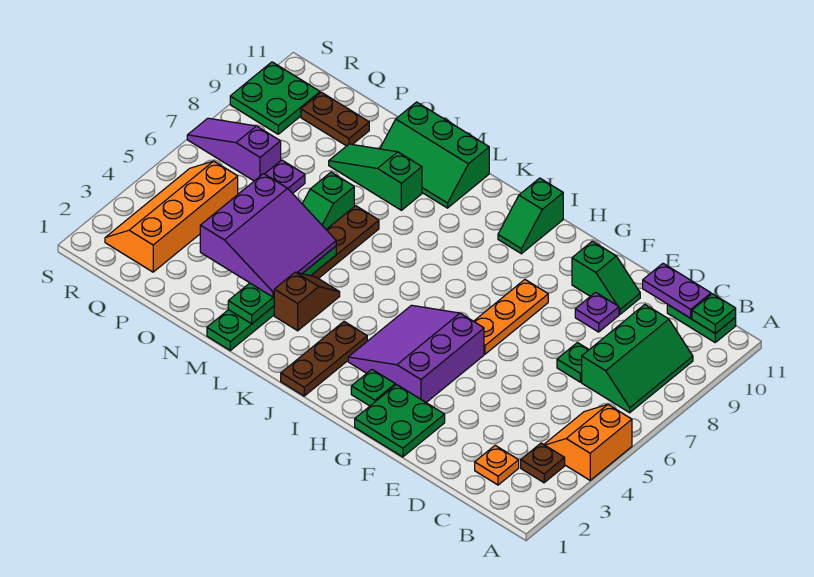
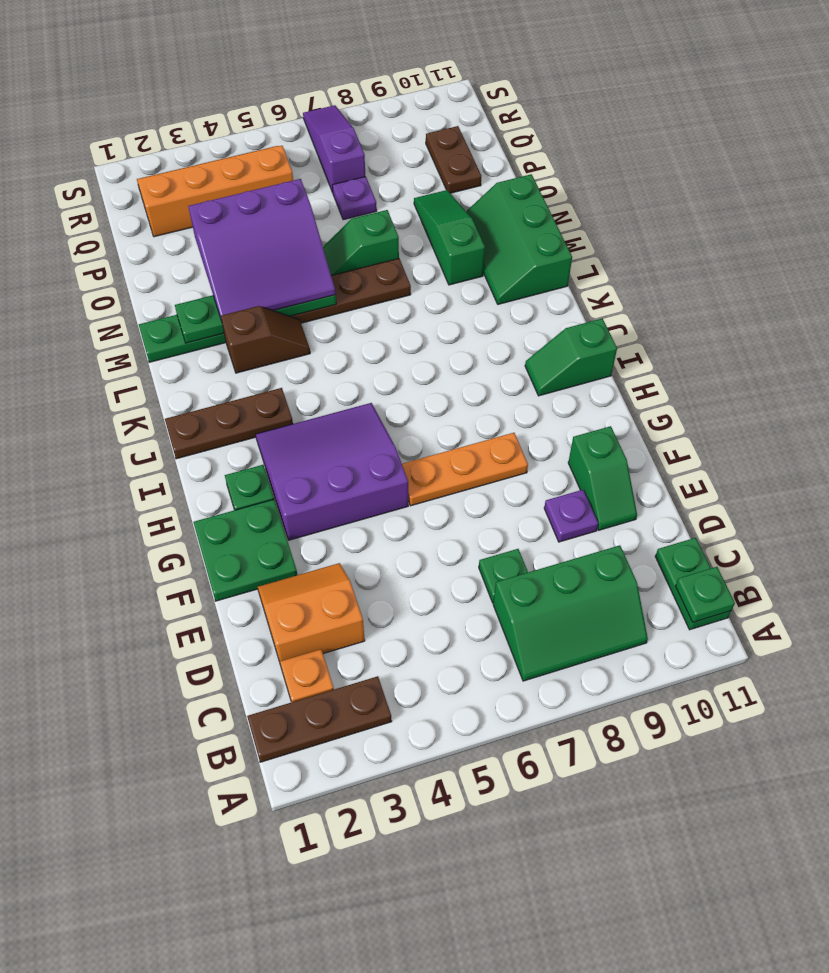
orange 2x2 slope [544,405,632,480] -> orange 2x2 slope moved to [258,563,365,662]
brown 1x1 plate [521,443,565,483] -> brown 1x3 plate [247,676,392,762]
purple 1x2 plate [643,264,711,318] -> none
green 2x2 plate [230,62,320,134] -> none

